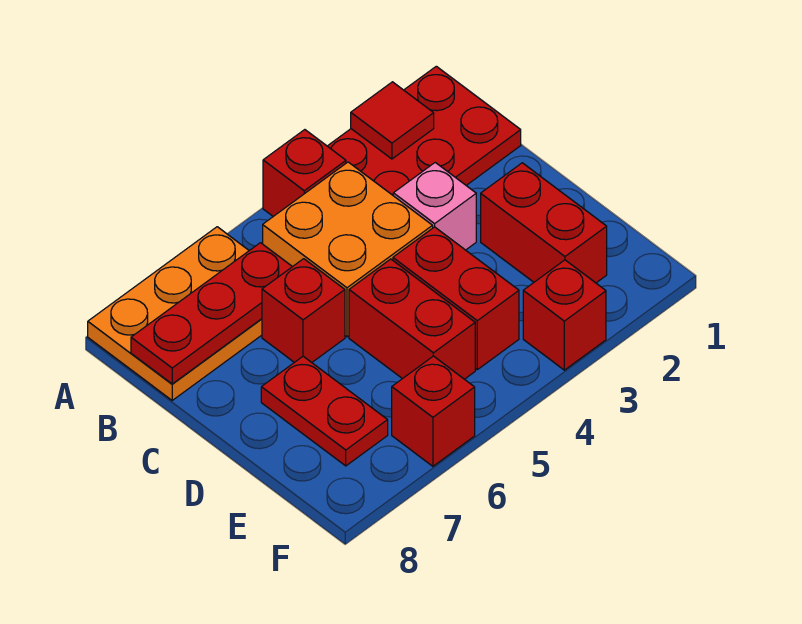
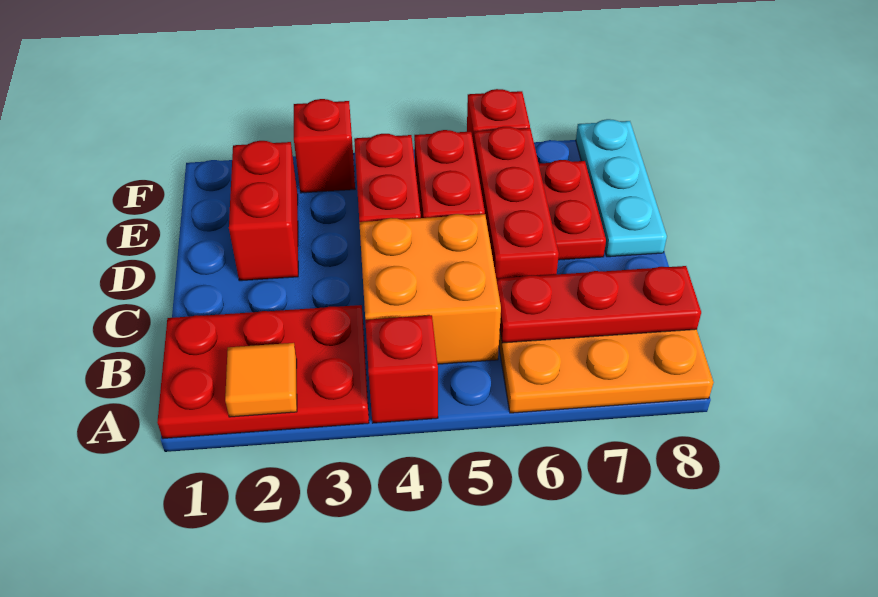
red 1x1 tile [351,82,434,159] -> orange 1x1 tile [225,343,297,417]
pink 1x1 brick [393,163,476,250] -> none
red 1x1 brick [262,259,345,362] -> red 1x3 brick [474,127,559,278]
none -> cyan 1x3 plate [576,119,667,257]

